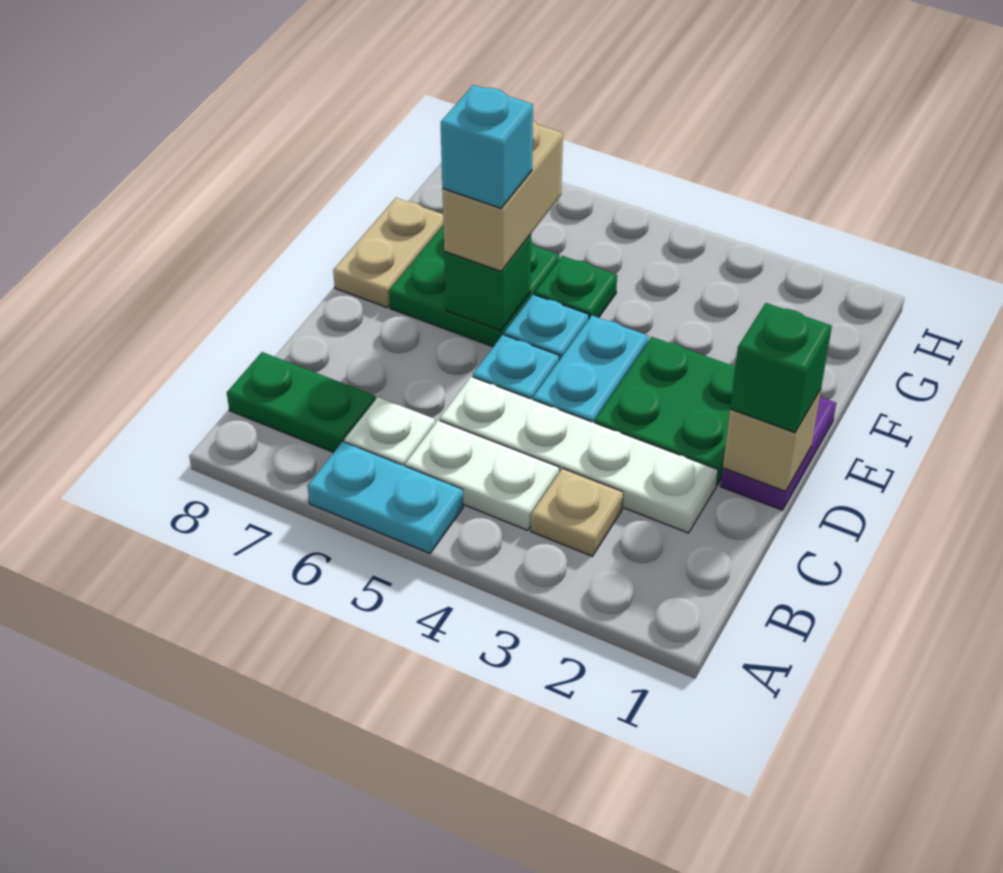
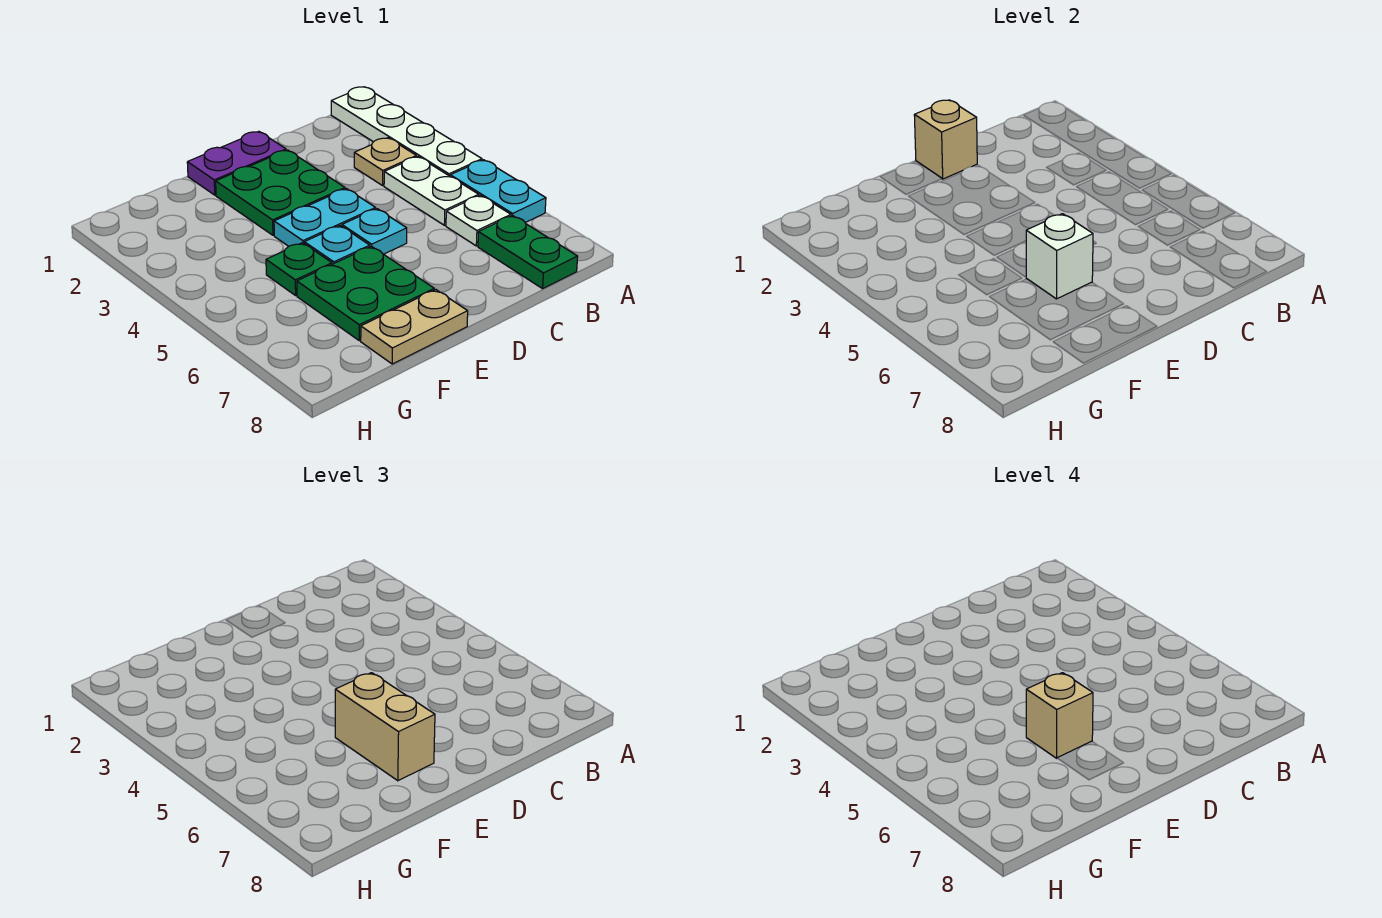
white 1x4 plate [440,377,718,533] -> white 1x4 plate moved to [331,87,482,176]
green 1x1 brick [730,303,832,433] -> none
green 1x1 brick [444,234,531,331] -> white 1x1 brick [1026,214,1093,299]
tan 1x2 brick [442,121,563,271] -> tan 1x2 brick turned to [335,673,435,781]
cyan 1x1 brick [441,85,533,208] -> tan 1x1 brick [1026,673,1093,758]

